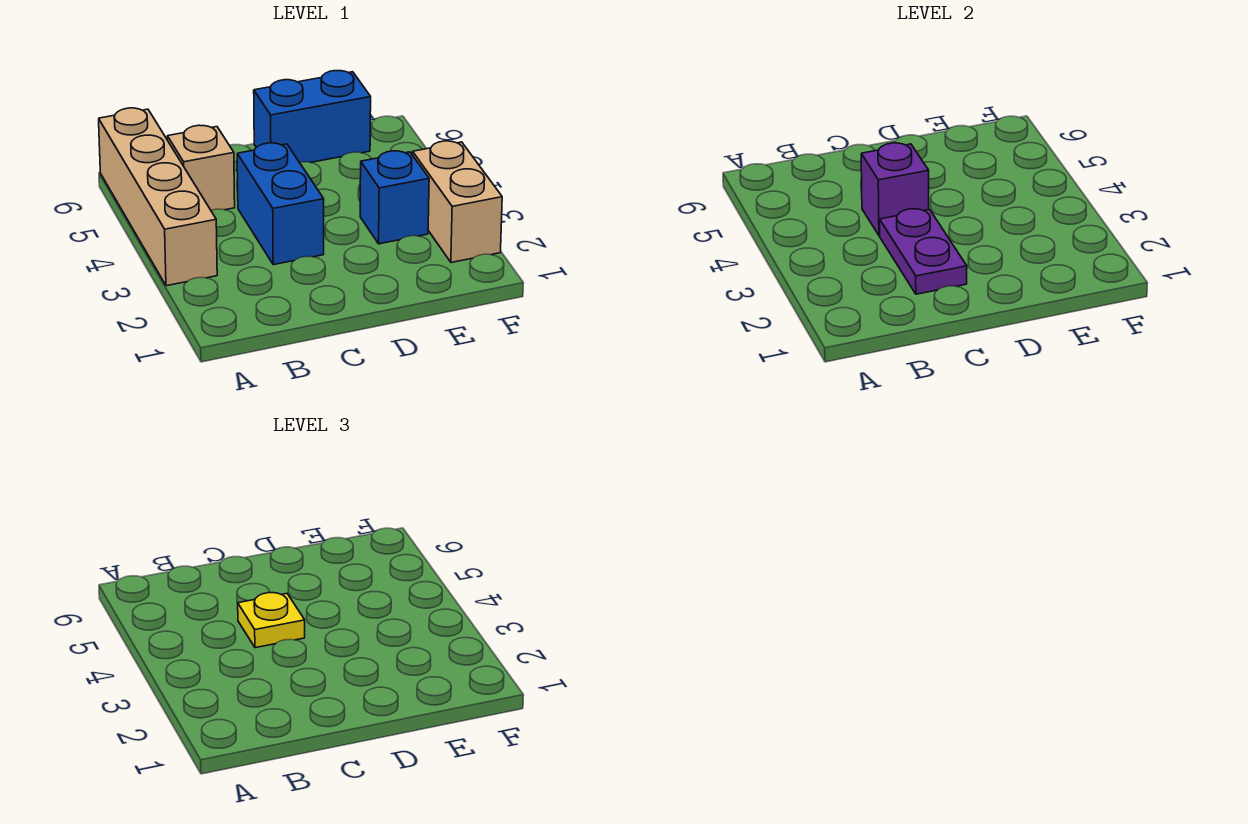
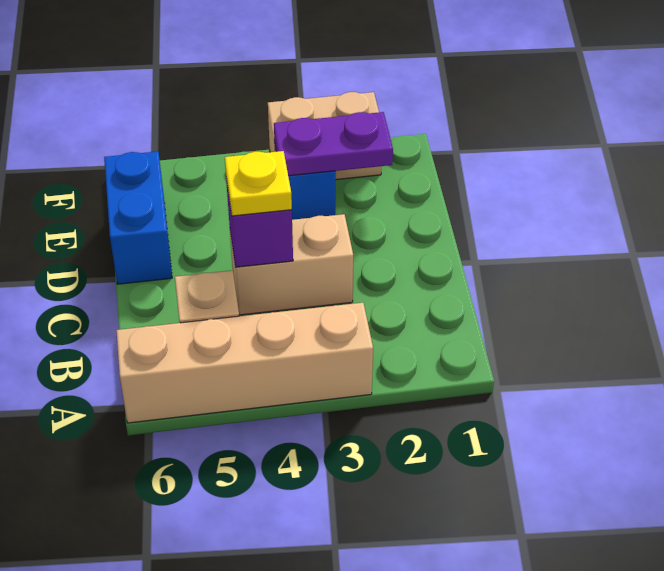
purple 1x2 plate [880,209,967,294] -> purple 1x2 plate moved to [274,112,393,176]
blue 1x2 brick [237,143,324,265] -> tan 1x2 brick [230,214,353,315]

